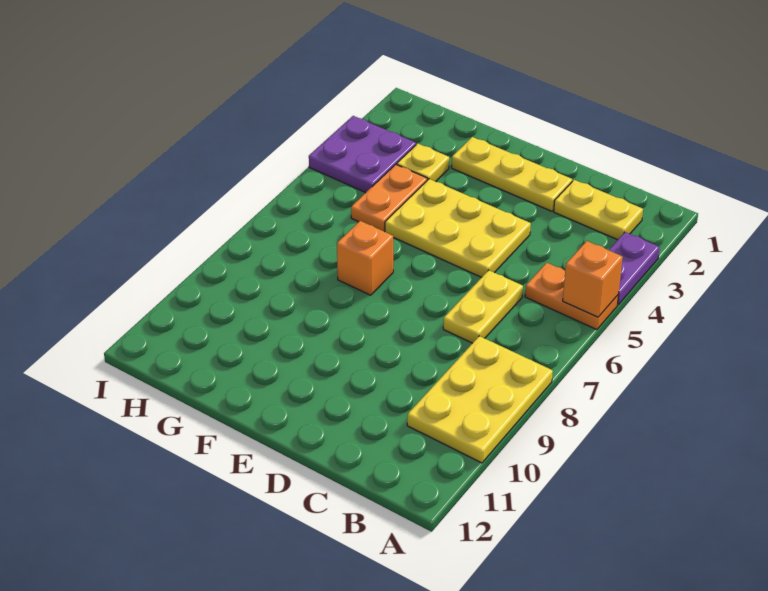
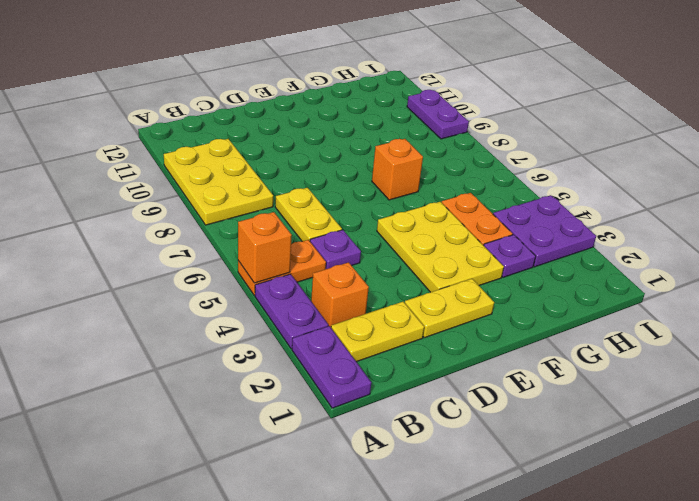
none -> purple 1x2 plate [292,326,371,408]
none -> orange 1x1 brick [311,262,369,327]
none -> purple 1x1 plate [310,230,361,269]
yellow 1x3 plate [452,137,572,211] -> yellow 1x2 plate [405,279,494,338]
yellow 2x3 plate [385,179,531,277] -> yellow 2x3 plate turned to [377,202,504,292]
yellow 1x1 plate [397,144,449,182] -> purple 1x1 plate [484,235,536,277]
none -> purple 1x2 plate [407,90,469,139]

